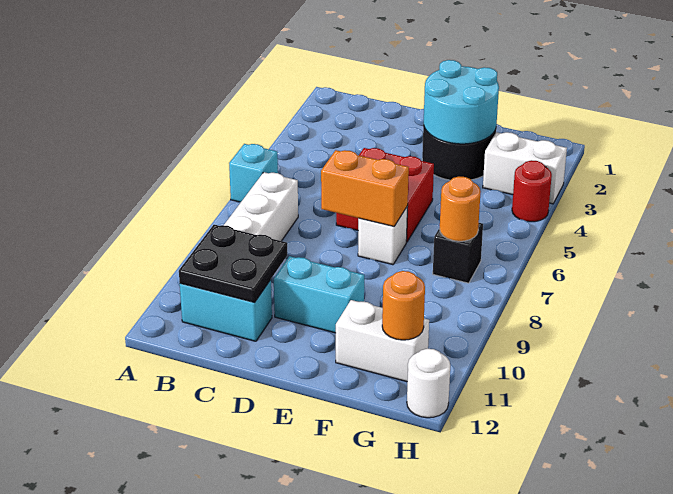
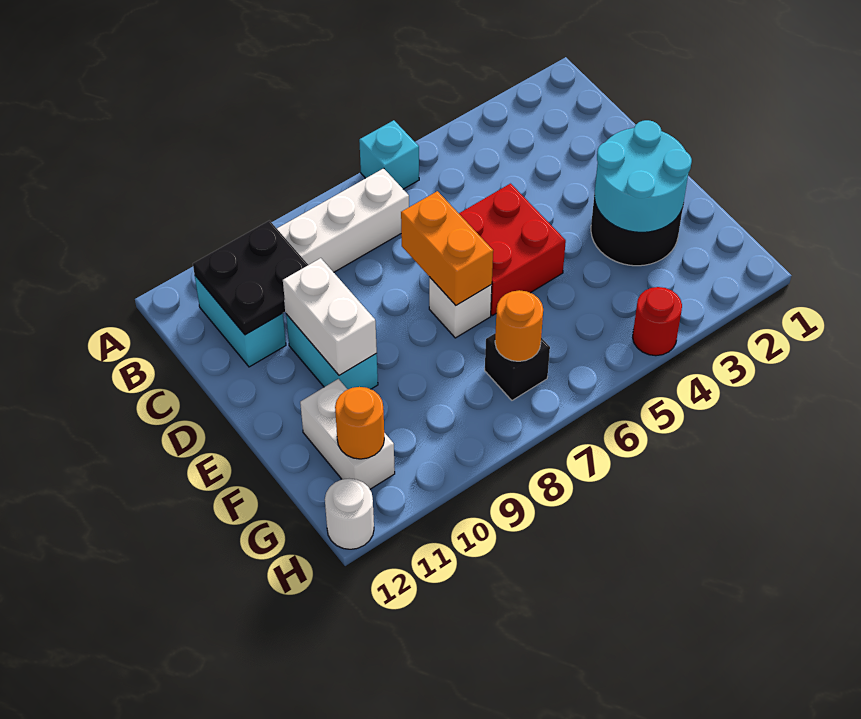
white 1x2 brick [483,132,567,204] -> white 1x2 brick moved to [283,258,377,375]

